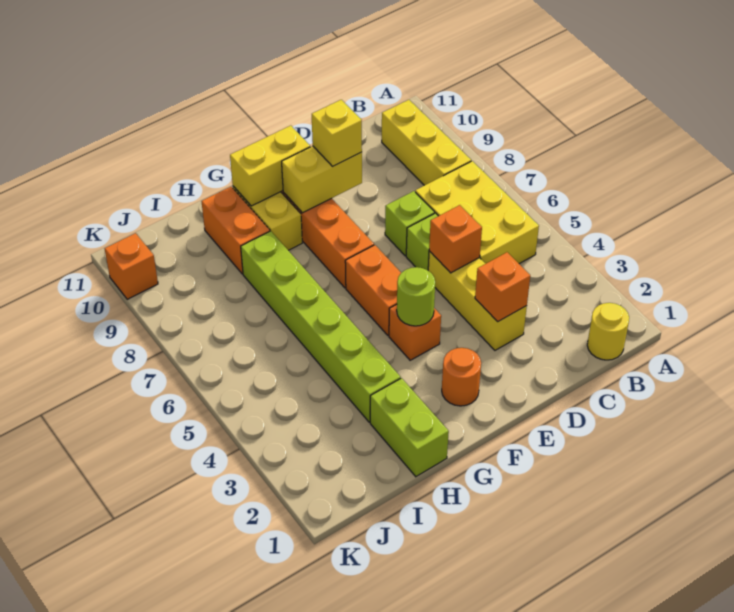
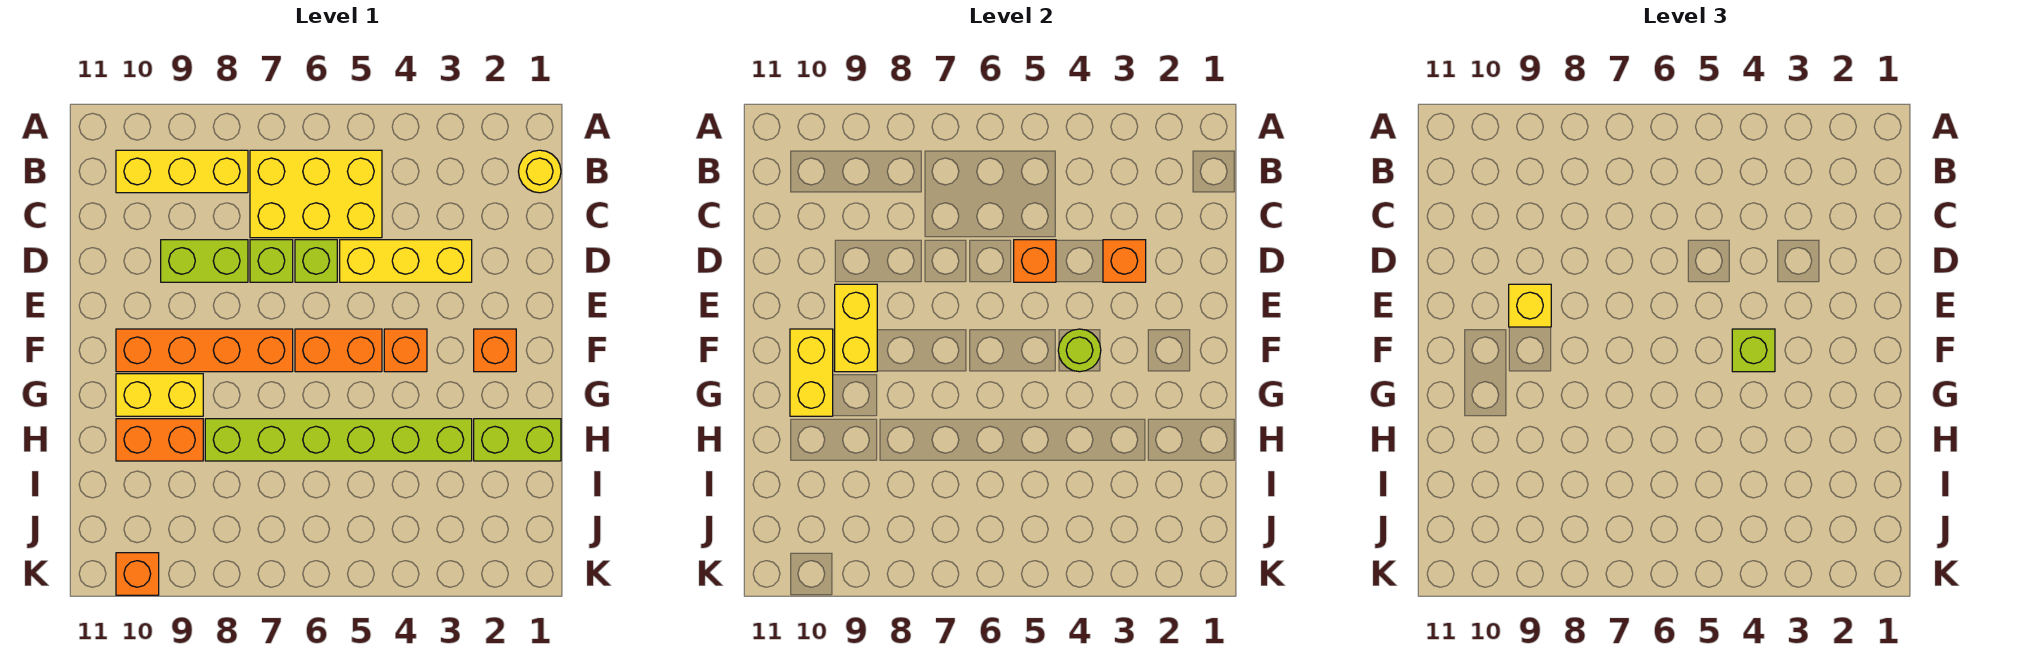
none -> lime 1x2 brick [161,240,248,282]
orange 1x1 round brick [442,348,481,406] -> orange 1x1 brick [474,329,516,372]
none -> lime 1x1 brick [1732,329,1775,372]

